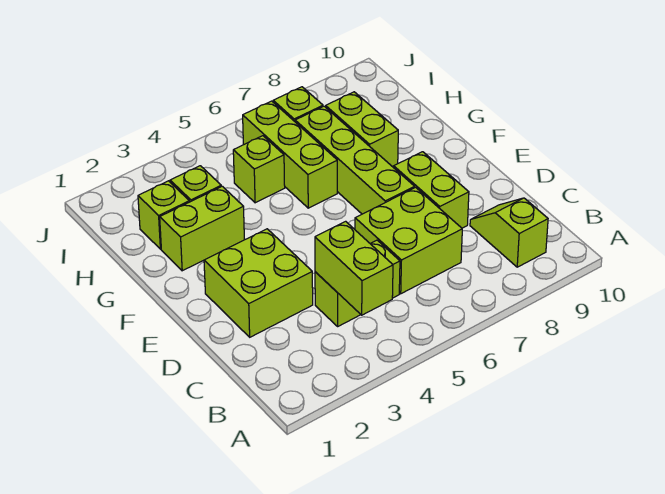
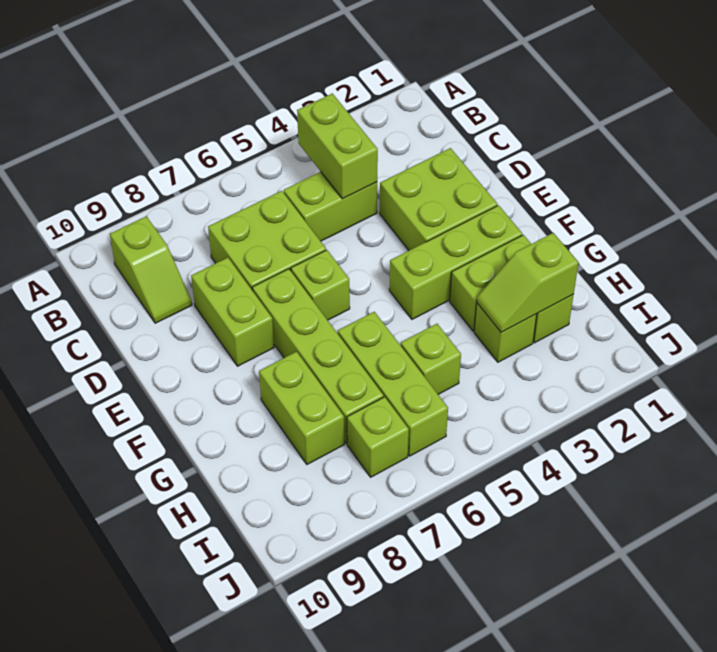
none -> lime 1x1 brick [291,250,350,320]
none -> lime 1x3 brick [389,205,522,319]
none -> lime 1x2 slope [477,233,579,332]

